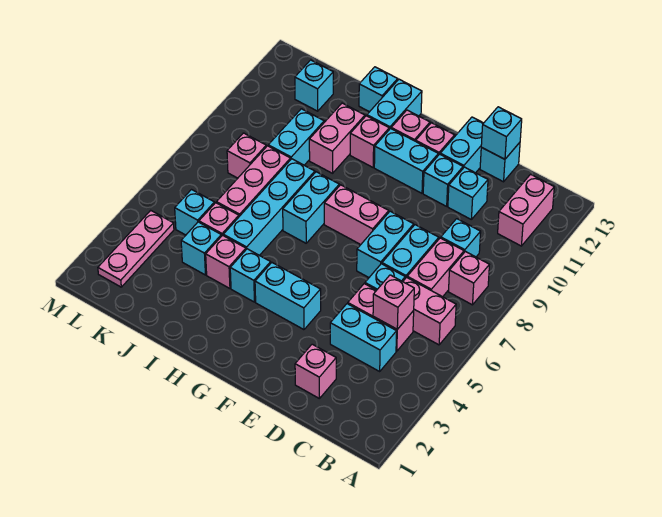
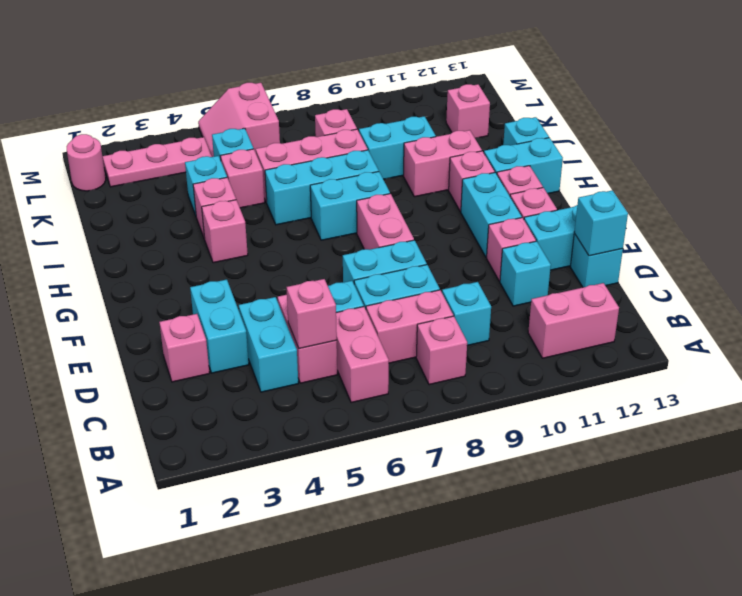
cyan 1x1 brick [423,154,463,206] -> pink 1x1 brick [487,218,536,281]
cyan 1x2 brick [255,263,321,330] -> cyan 1x2 brick moved to [190,279,249,373]
cyan 1x1 brick [230,249,271,302] -> pink 1x1 brick [202,200,248,263]
cyan 1x4 brick [223,159,315,256] -> cyan 1x3 brick [265,150,379,225]
cyan 1x1 brick [295,60,333,111] -> pink 1x1 brick [446,84,490,138]
none -> pink 1x1 round brick [67,134,106,191]
none -> pink 2x2 slope [198,83,280,157]

